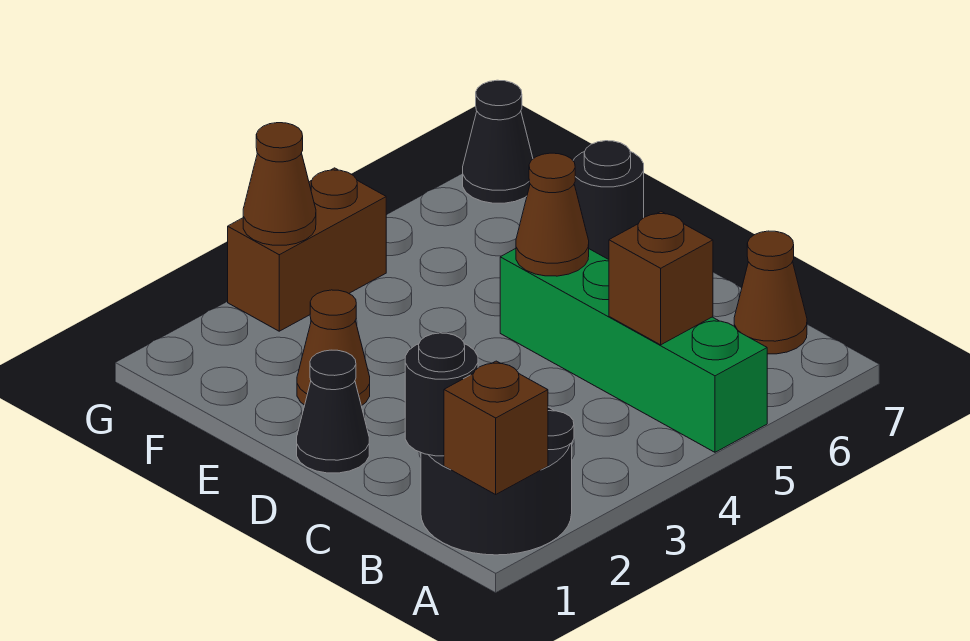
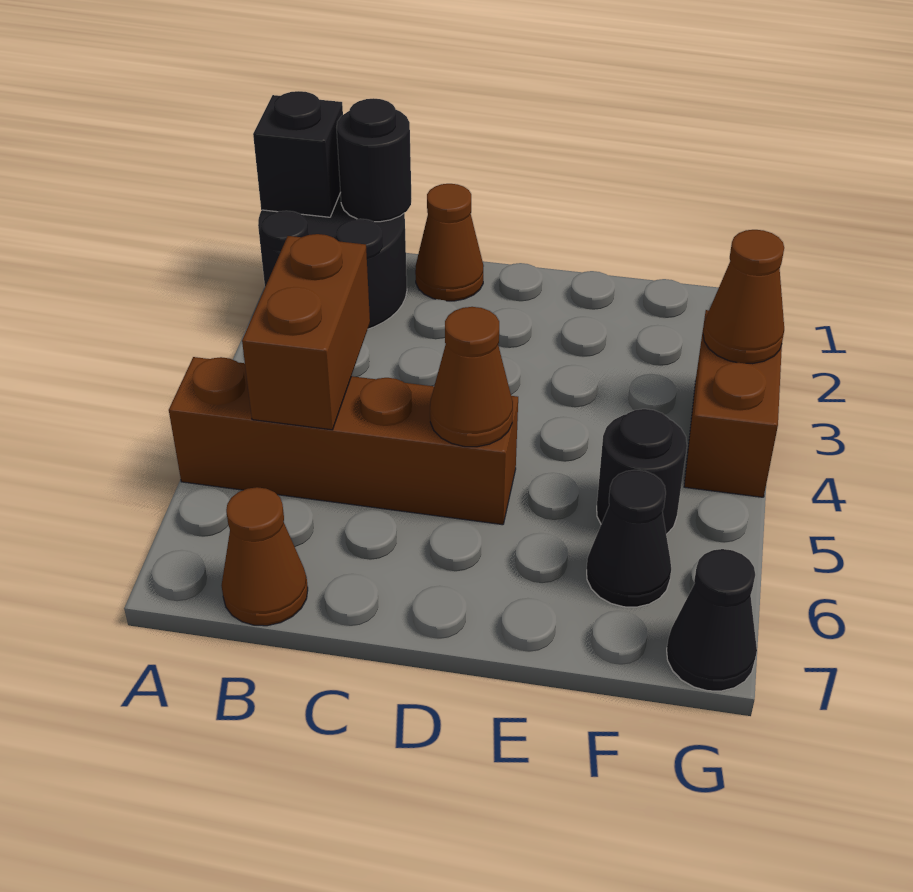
brown 1x1 brick [444,361,548,494] -> black 1x1 brick [253,91,343,217]
green 1x4 brick [500,249,767,452] -> brown 1x4 brick [169,357,518,525]
brown 1x1 brick [609,212,713,345] -> brown 1x2 brick [242,234,370,430]
black 1x1 cone [297,350,369,473] -> black 1x1 cone moved to [587,470,671,607]
brown 1x1 cone [297,290,370,406] -> brown 1x1 cone moved to [415,184,484,301]
black 1x1 round brick [573,141,644,259] -> black 1x1 round brick moved to [597,409,687,534]

